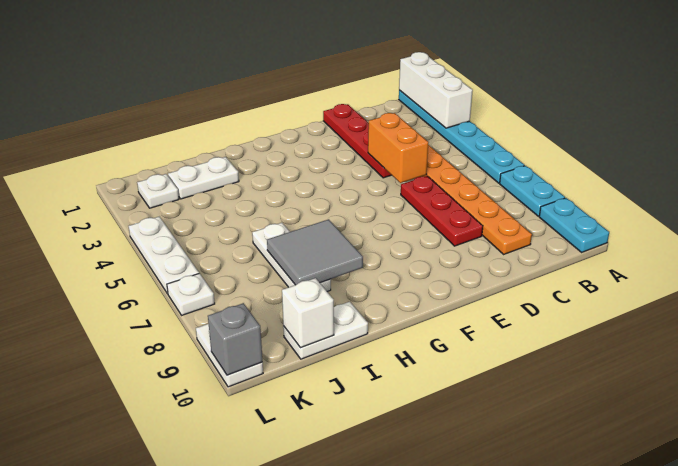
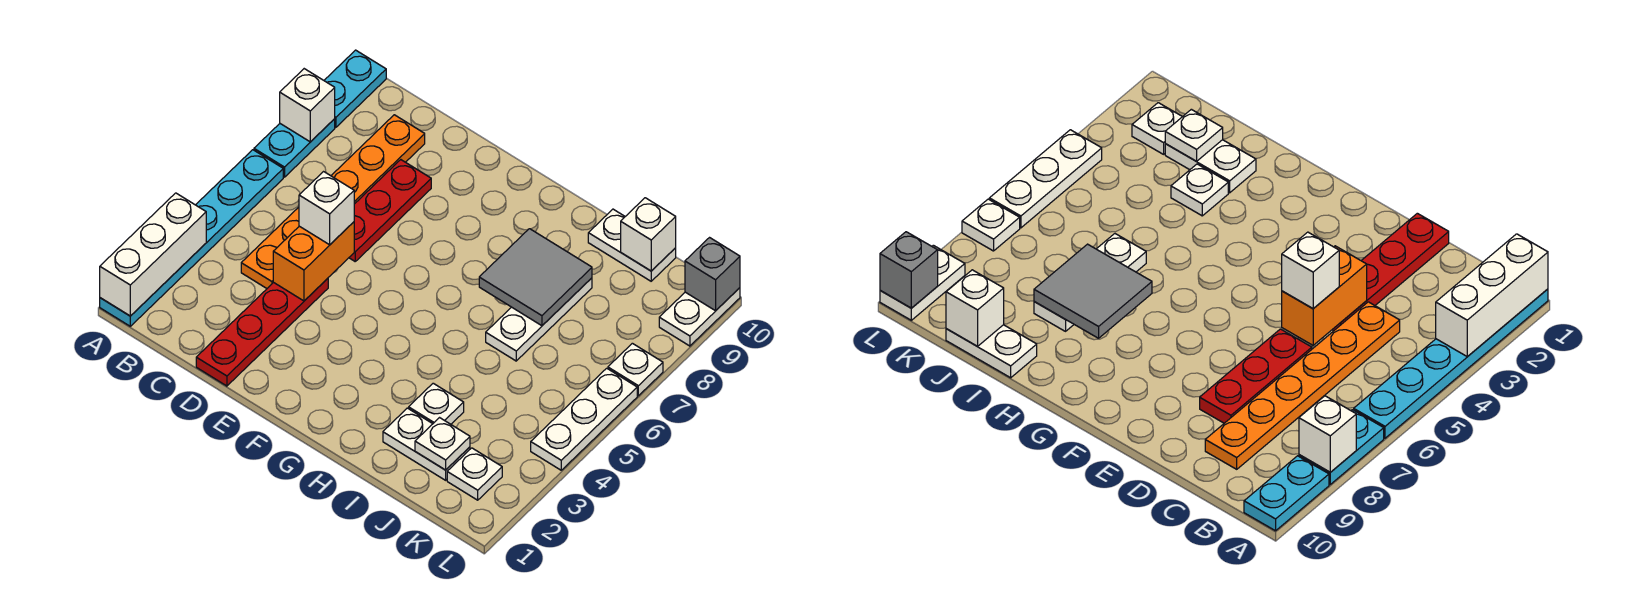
none -> white 1x1 brick [280,69,335,142]
none -> white 1x1 brick [299,172,354,245]
none -> white 1x1 plate [409,383,464,424]
none -> white 1x1 plate [415,418,470,470]

